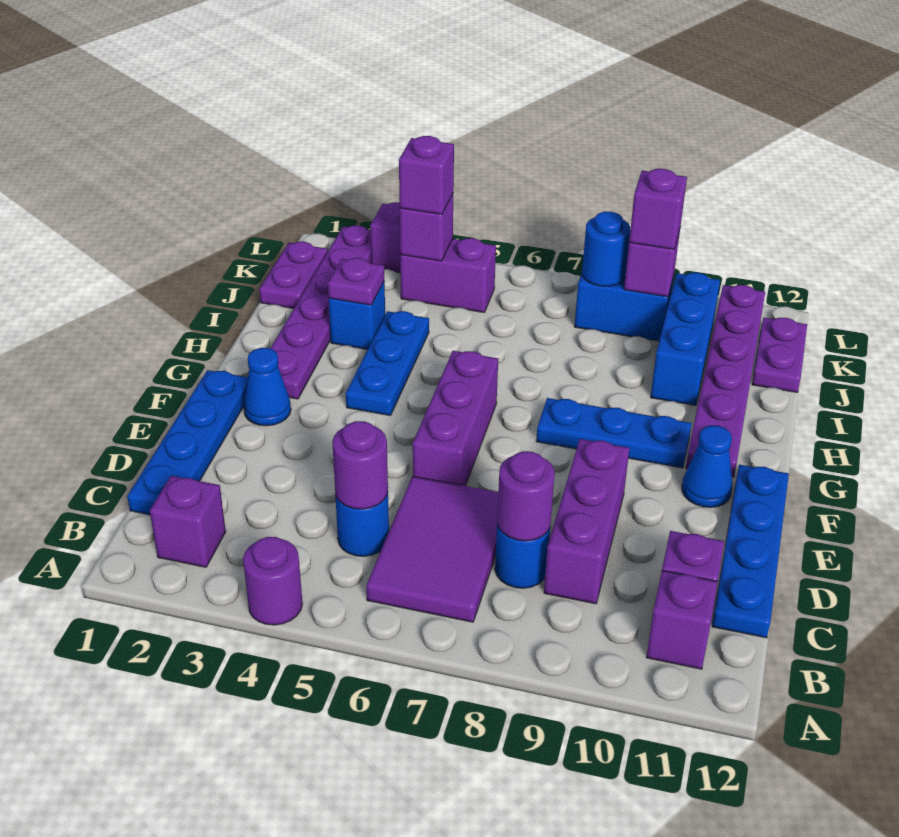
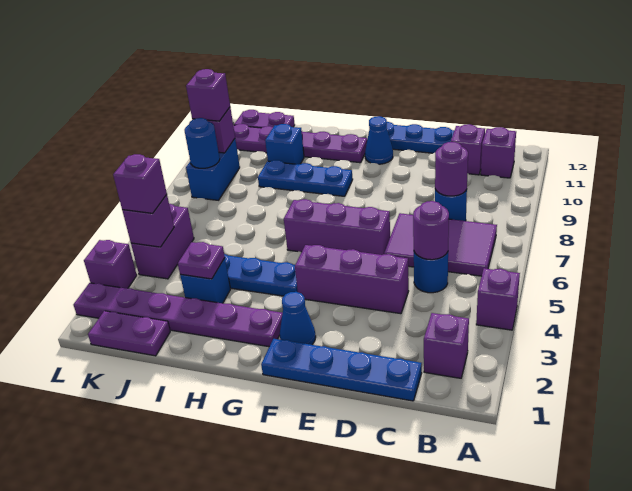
purple 1x1 round brick [243,537,303,625] -> purple 1x1 brick [476,268,520,330]
purple 1x3 brick [544,439,629,604] -> purple 1x3 brick moved to [295,245,409,314]
blue 1x3 plate [536,398,692,468] -> blue 1x3 plate turned to [258,160,353,196]
blue 1x3 brick [651,273,720,406] -> blue 1x1 brick [265,124,304,165]

